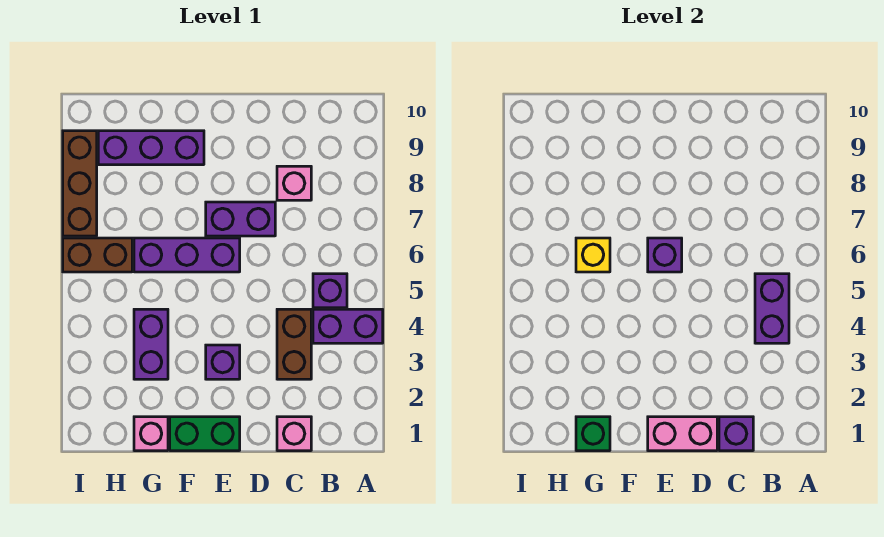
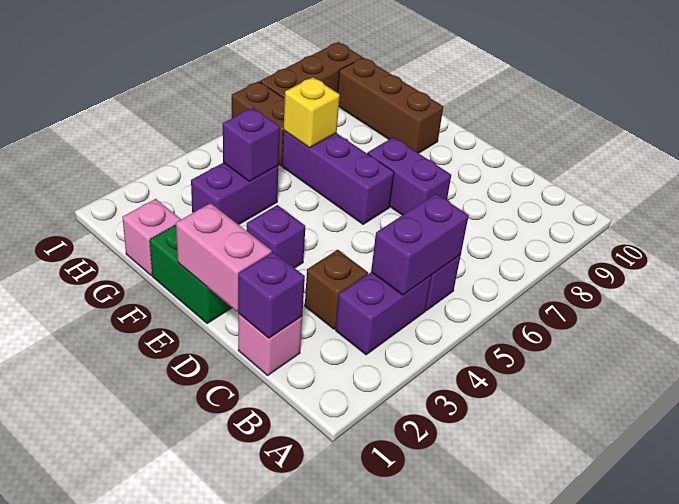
purple 1x2 brick [313,309,383,343] -> purple 1x2 brick turned to [336,272,432,355]
brown 1x2 brick [277,309,311,379] -> brown 1x1 brick [305,250,368,329]
pink 1x1 brick [277,166,311,200] -> none
purple 1x1 brick [648,238,682,272] -> purple 1x1 brick moved to [223,108,280,182]
purple 1x3 brick [98,131,204,165] -> brown 1x3 brick [338,58,443,153]
green 1x1 brick [576,417,610,451] -> none

